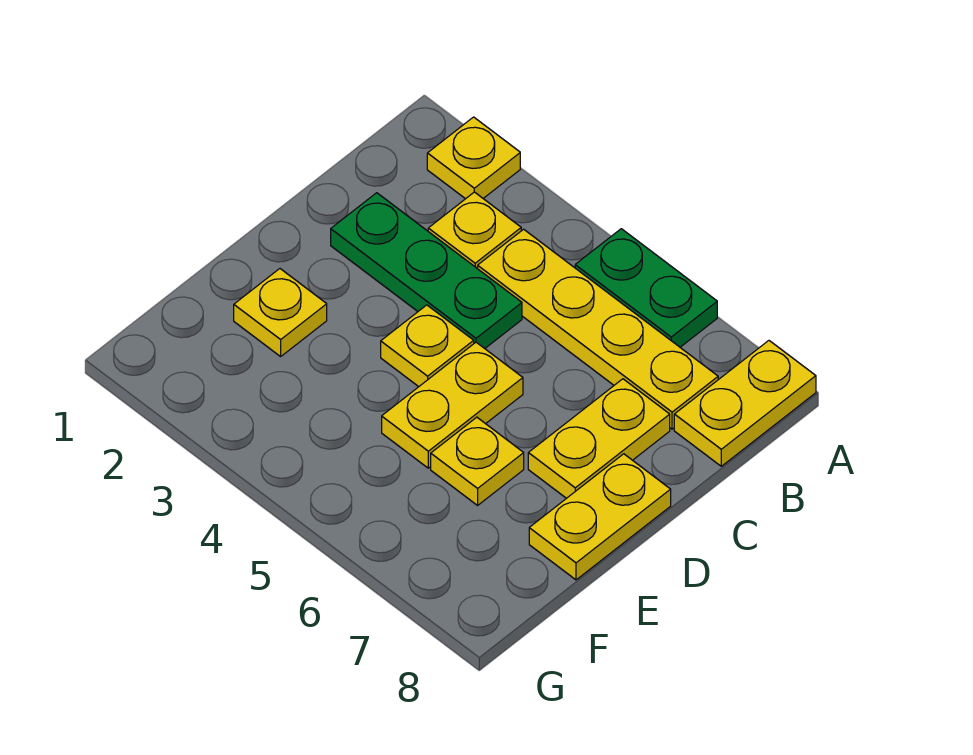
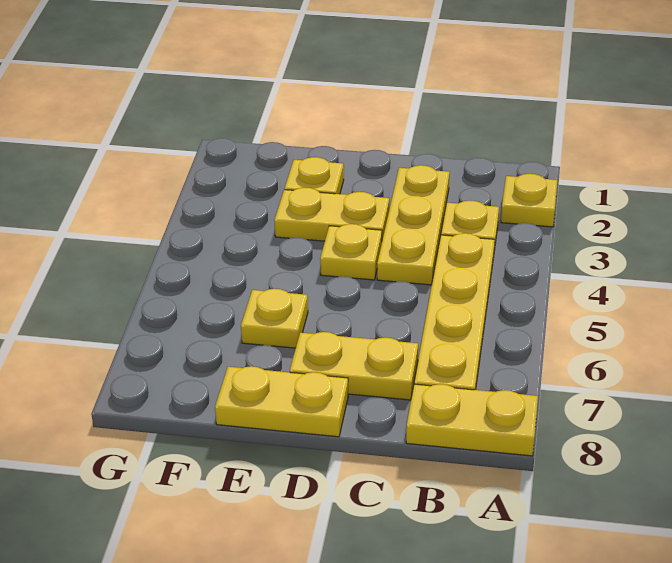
green 1x2 plate [575,229,717,347] -> none
green 1x3 plate [331,193,522,348] -> yellow 1x3 plate [377,165,450,285]
yellow 1x2 plate [382,342,523,468] -> yellow 1x2 plate moved to [274,187,389,241]

